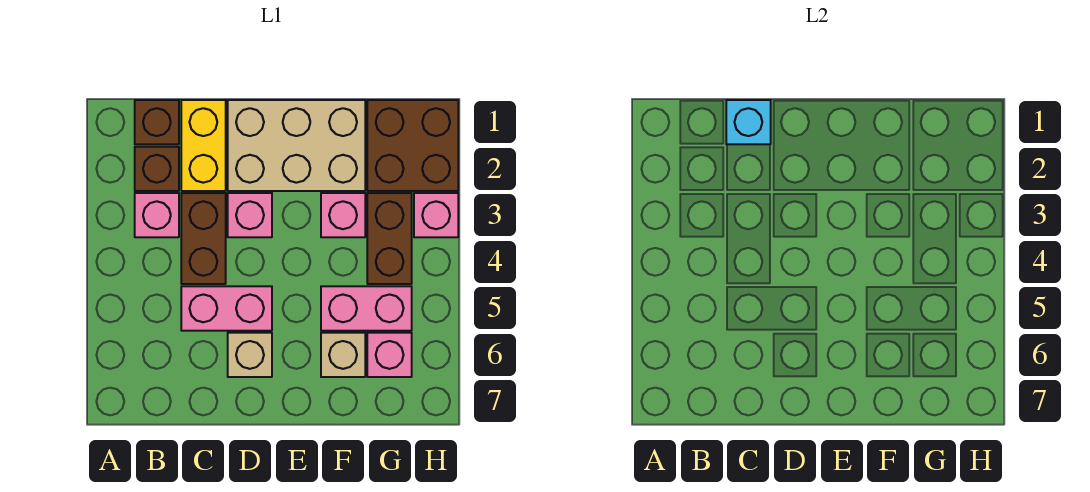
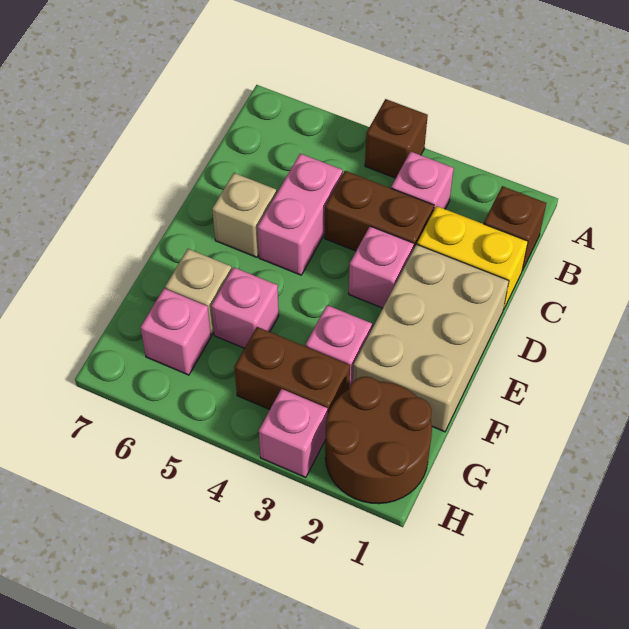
brown 1x1 brick [135,147,179,191] -> brown 1x1 brick moved to [365,99,428,178]
cyan 1x1 brick [726,100,771,144] -> none
pink 1x2 brick [321,286,412,331] -> pink 1x1 brick [211,267,279,348]
brown 2x2 brick [367,100,458,191] -> brown 2x2 round brick [325,377,432,504]

